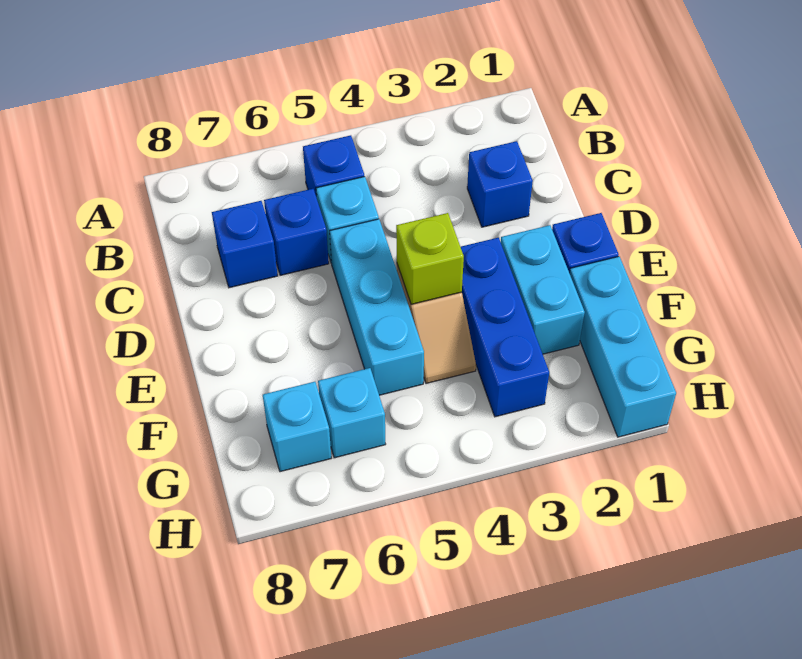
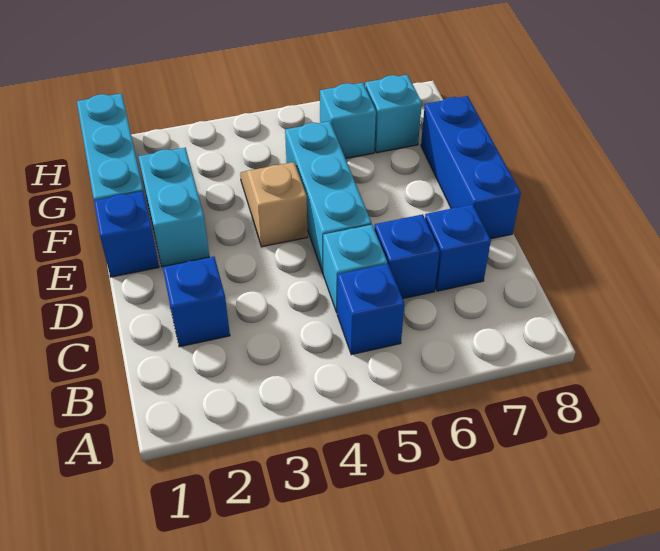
blue 1x3 brick [461,238,549,417] -> blue 1x3 brick moved to [421,96,521,239]
lime 1x1 brick [396,213,464,304] -> none

